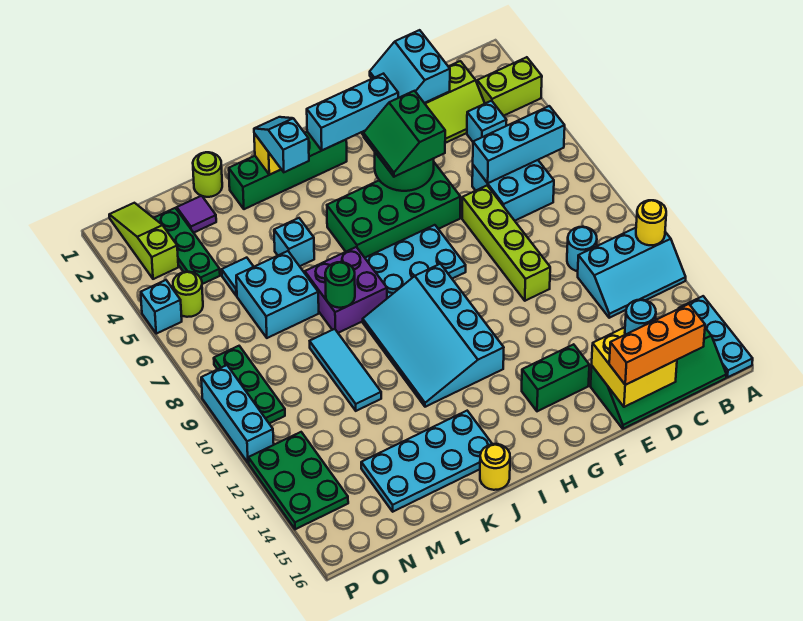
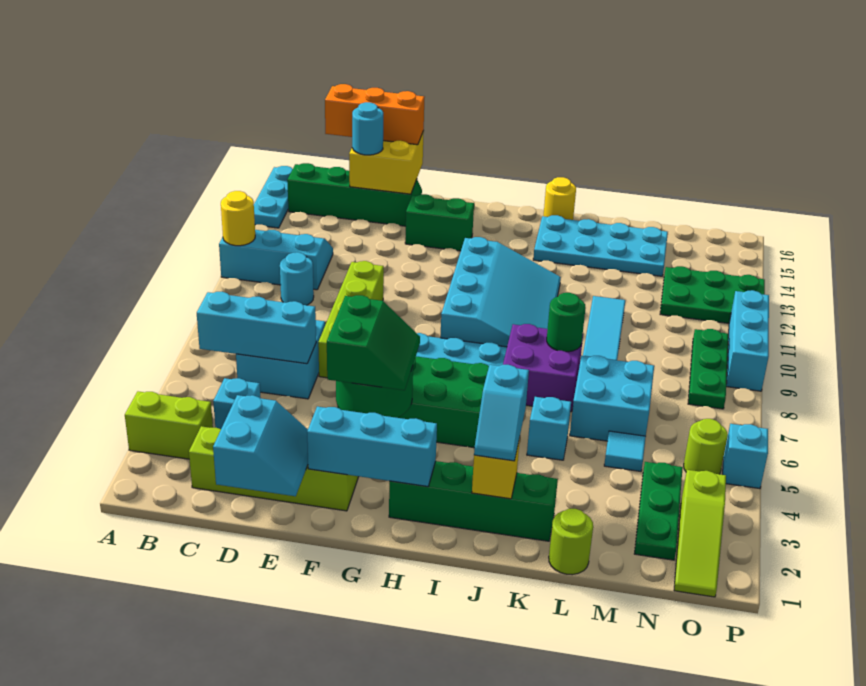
purple 1x1 tile [177,196,216,233] -> none
green 2x3 plate [248,432,348,529] -> green 2x3 plate turned to [660,266,765,323]

